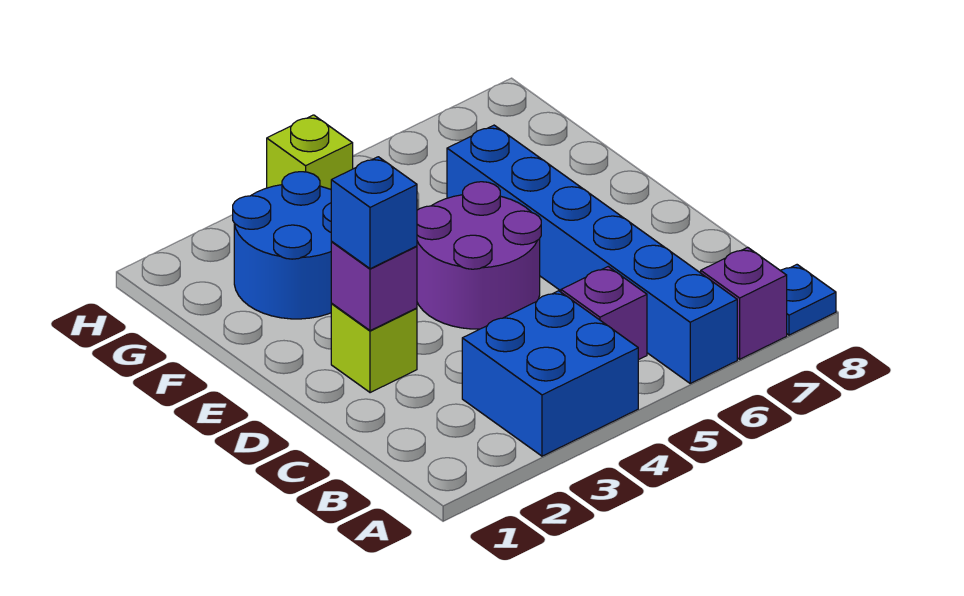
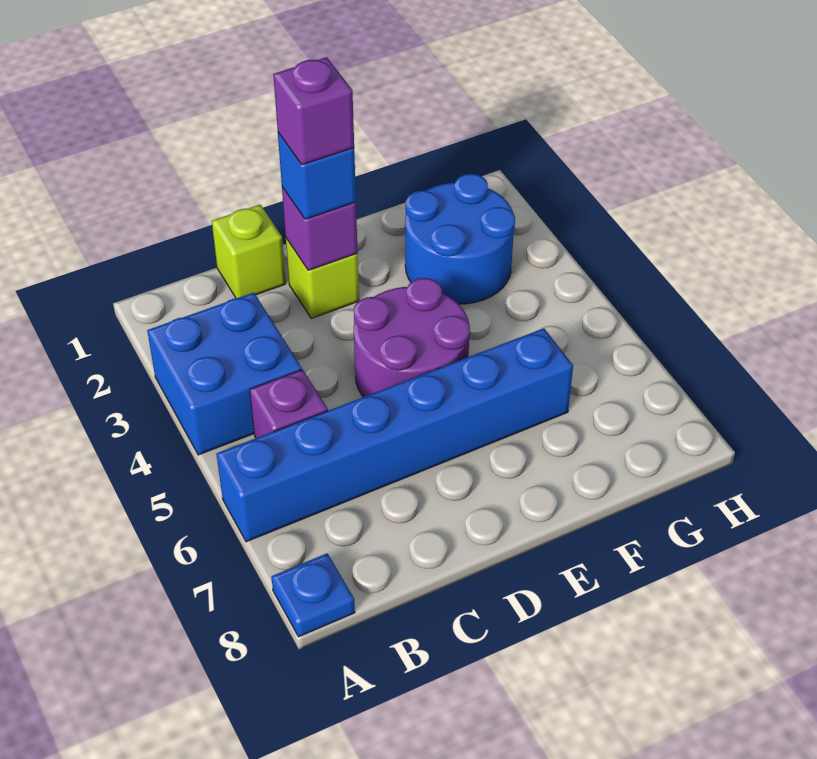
purple 1x1 brick [701,247,787,359] -> purple 1x1 brick moved to [273,57,354,165]
lime 1x1 brick [267,115,353,189] -> lime 1x1 brick moved to [212,205,286,298]

